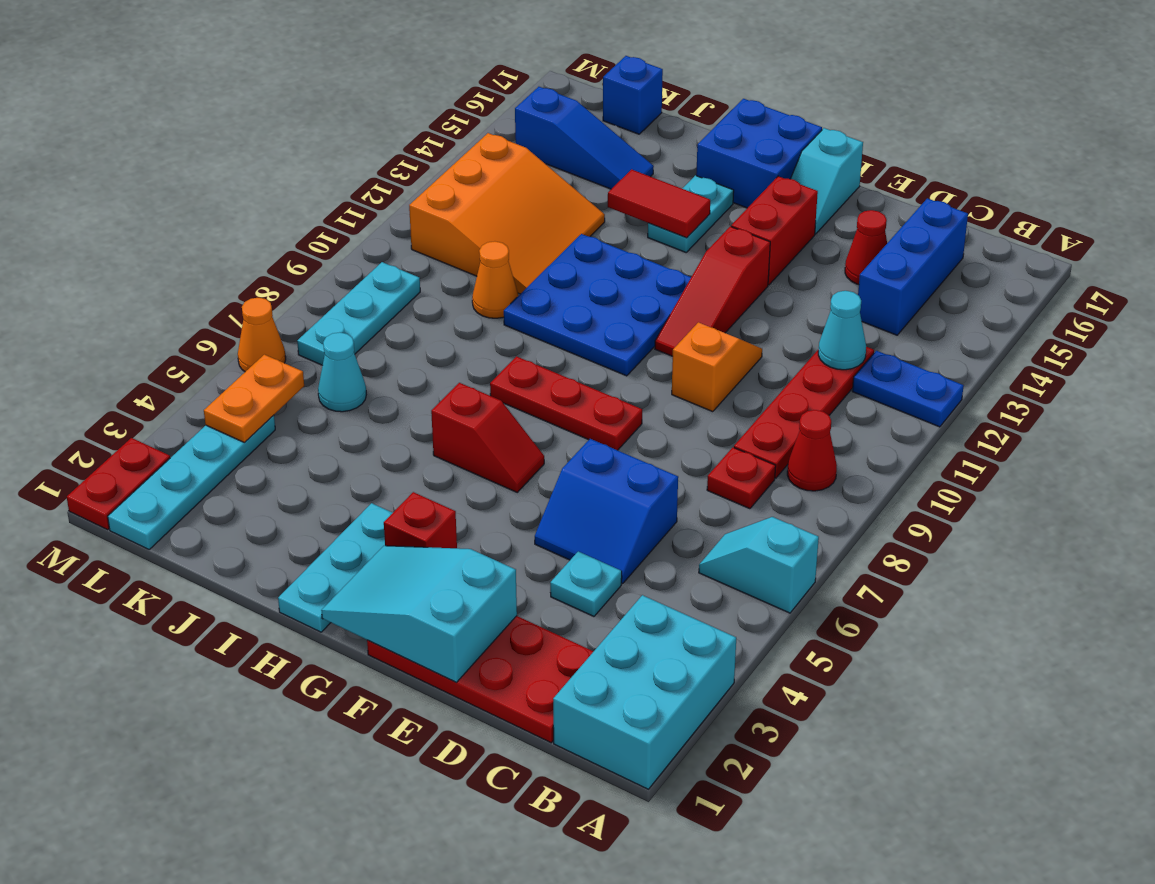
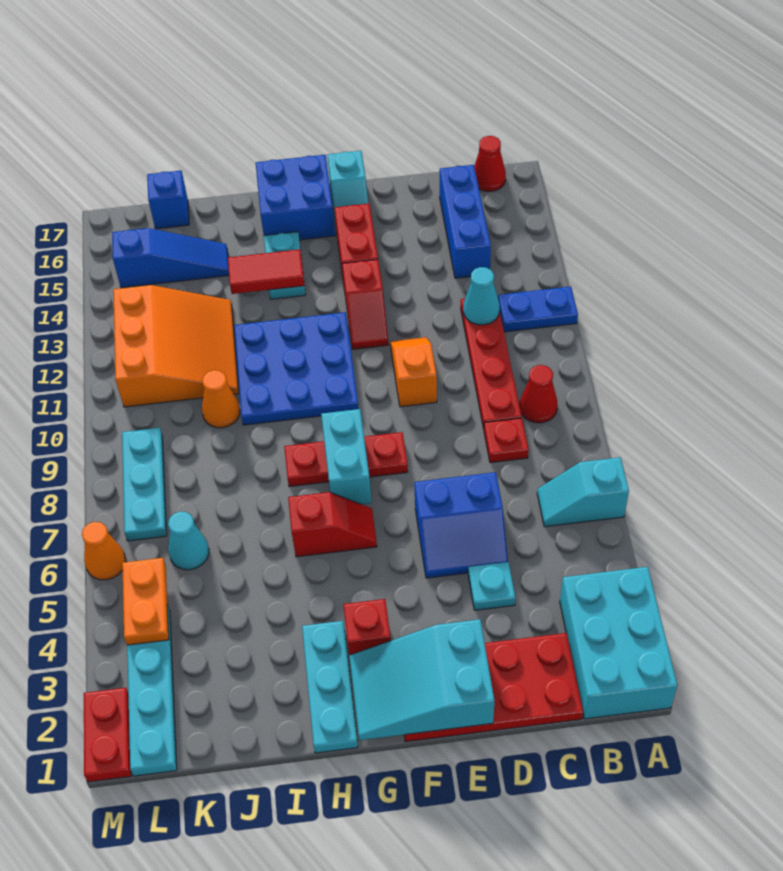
red 1x1 cone [845,210,887,285] -> red 1x1 cone moved to [474,136,506,191]
red 1x3 slope [655,226,770,356] -> red 1x2 slope [342,259,388,349]
none -> cyan 1x2 brick [321,409,371,504]

